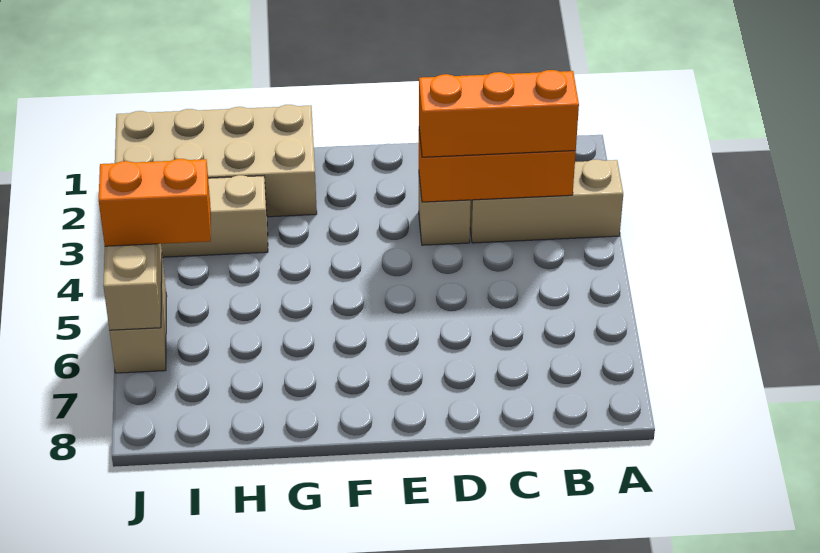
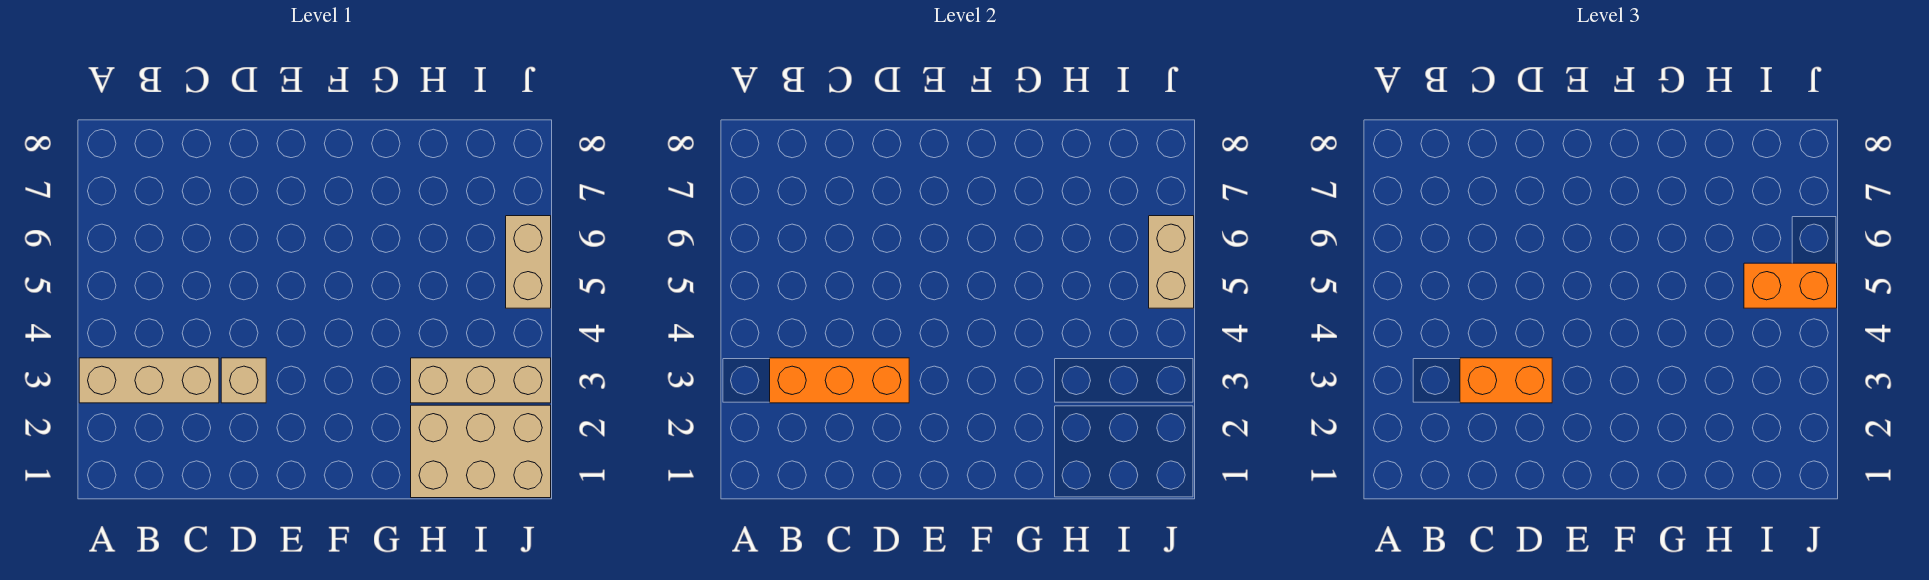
orange 1x3 brick [419,70,579,157] -> orange 1x2 brick [1460,358,1552,403]
tan 2x4 brick [115,105,317,217] -> tan 2x3 brick [411,405,551,498]

